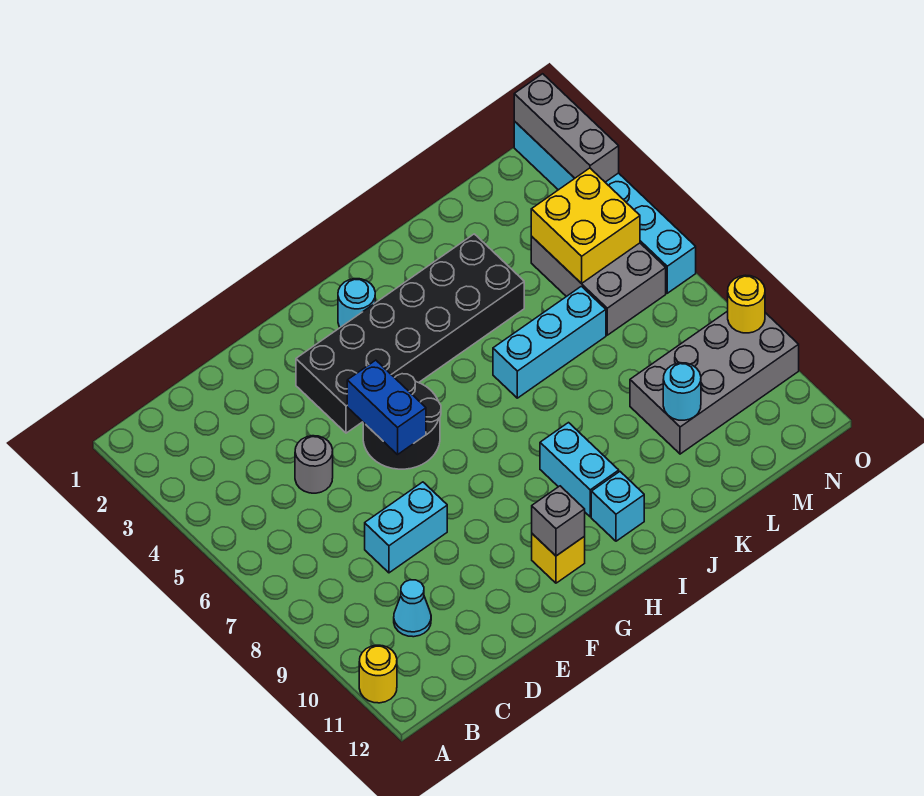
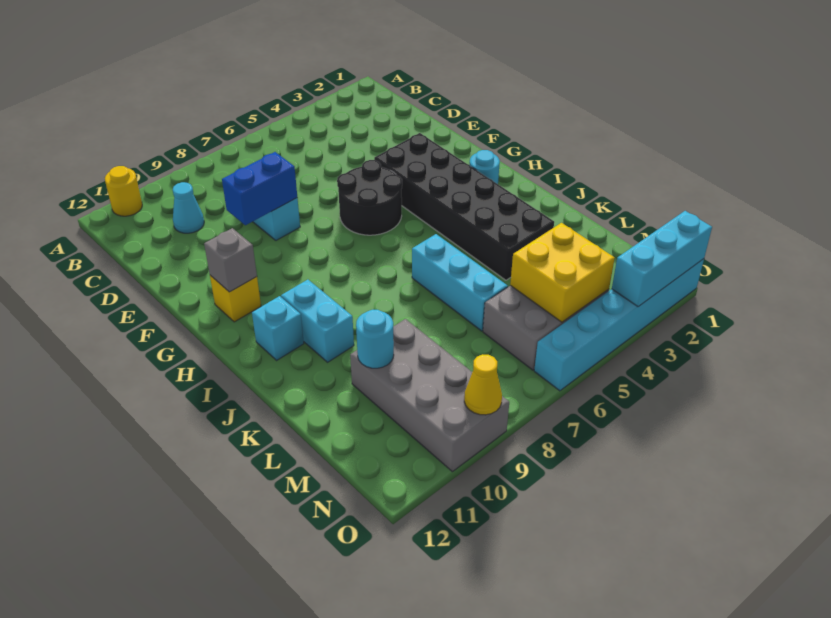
grey 1x1 round brick [295,436,333,493] -> none
blue 1x2 brick [347,360,426,455] -> blue 1x2 brick moved to [222,152,297,225]
cyan 1x2 brick [540,423,619,517] -> cyan 1x2 brick turned to [281,280,354,362]
grey 1x3 brick [514,74,619,182] -> cyan 1x3 brick [612,211,712,307]
yellow 1x1 round brick [728,275,765,333] -> yellow 1x1 cone [464,354,502,415]

